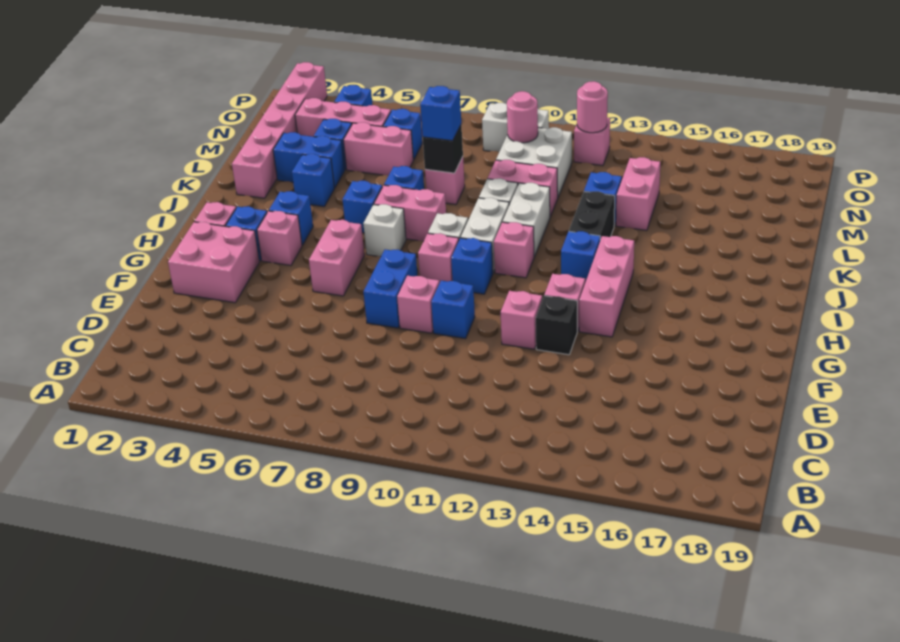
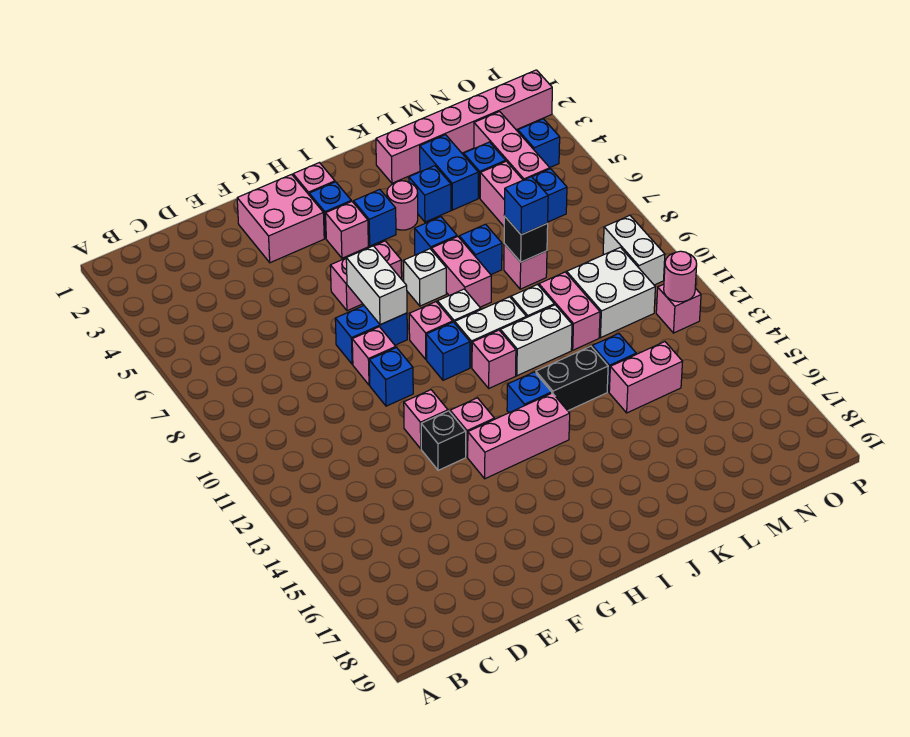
none -> white 1x2 brick [346,246,407,325]
pink 1x1 round brick [507,91,538,143] -> pink 1x1 round brick moved to [387,181,418,230]

